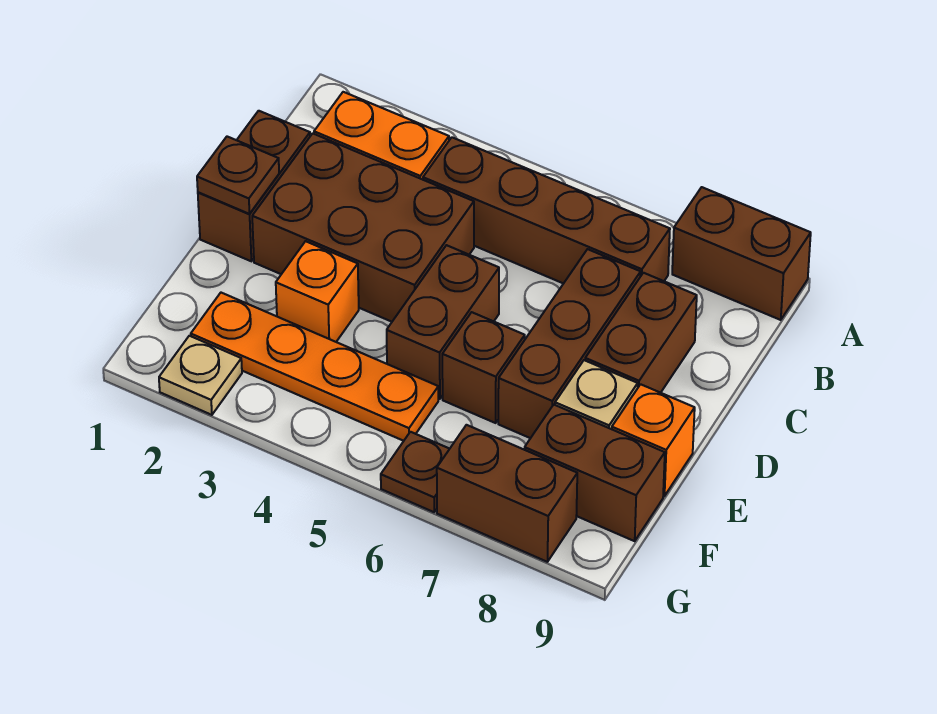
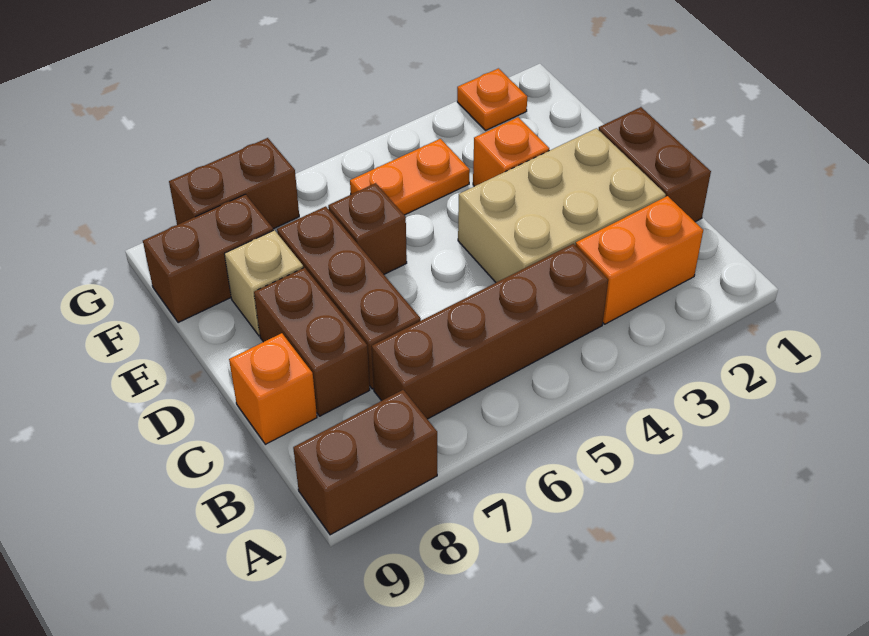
brown 2x3 brick [252,133,474,322] -> tan 2x3 brick [458,128,666,282]
brown 1x1 plate [197,137,279,214] -> none
brown 1x2 brick [387,245,499,399] -> none
orange 1x1 brick [612,384,695,496] -> orange 1x1 brick moved to [229,333,317,444]
orange 1x4 plate [191,293,438,441] -> orange 1x2 plate [350,139,470,215]
tan 1x1 plate [159,336,242,415] -> orange 1x1 plate [457,68,527,130]
brown 1x1 plate [381,432,449,512] -> none

